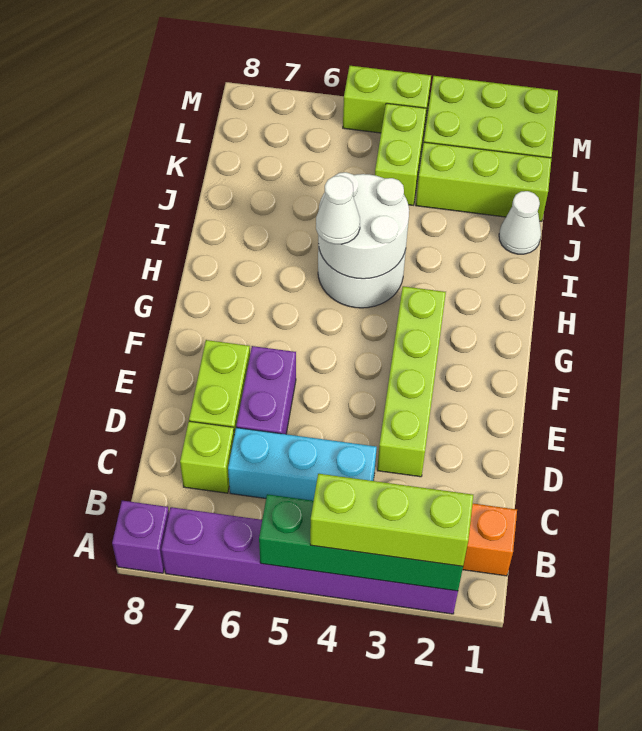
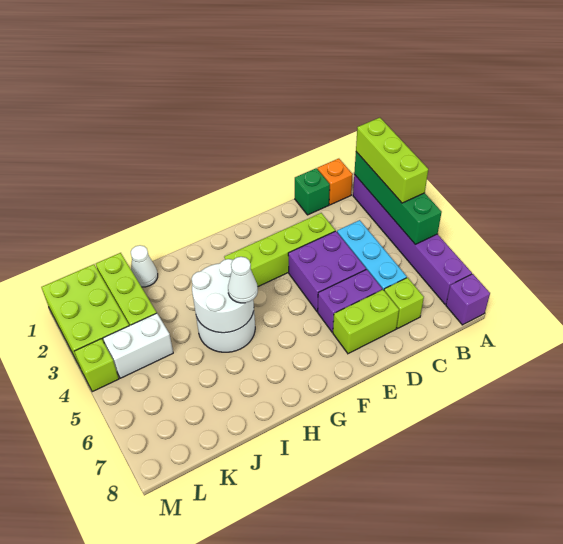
none -> green 1x1 brick [295,168,330,215]
none -> purple 2x2 brick [288,231,366,312]
lime 1x2 brick [375,103,426,205] -> white 1x2 brick [103,313,173,378]
lime 1x2 brick [343,66,431,133] -> lime 1x1 brick [74,339,119,392]

